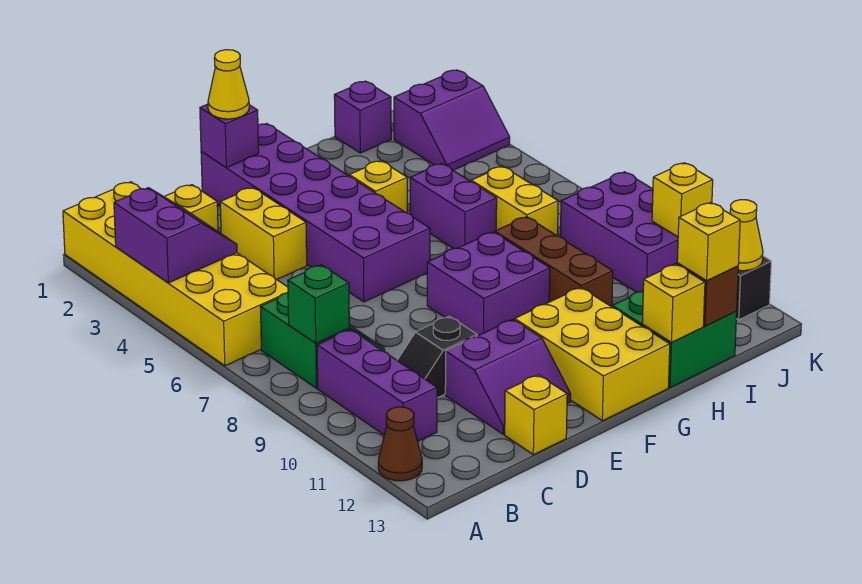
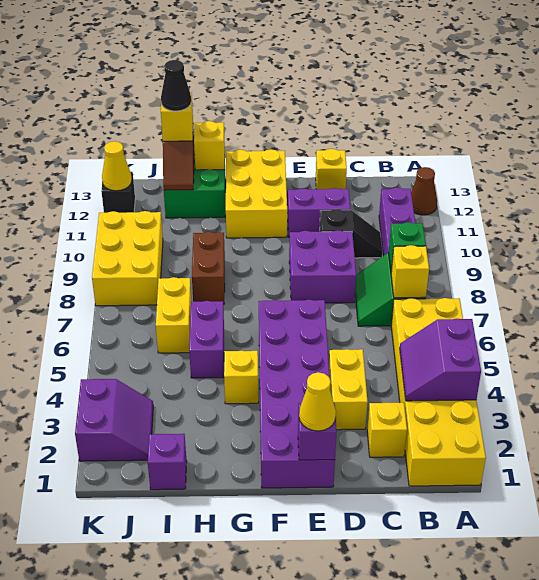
purple 2x2 brick [427,232,550,336] -> purple 2x2 brick moved to [289,230,356,303]
brown 1x3 brick [495,217,613,307] -> brown 1x2 brick [192,232,225,304]
none -> black 1x1 cone [161,60,191,111]
purple 2x2 slope [394,70,510,170] -> purple 2x2 slope turned to [75,379,153,461]
purple 2x3 brick [560,172,678,292] -> yellow 2x3 brick [92,211,163,306]
yellow 1x1 brick [652,163,713,237] -> yellow 1x1 brick moved to [391,245,429,298]

